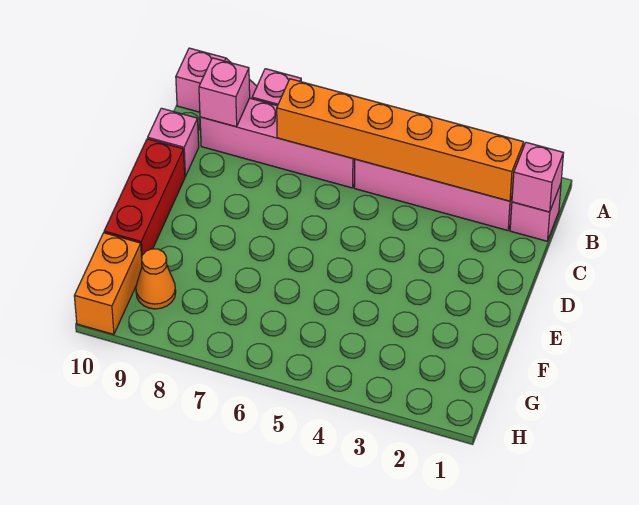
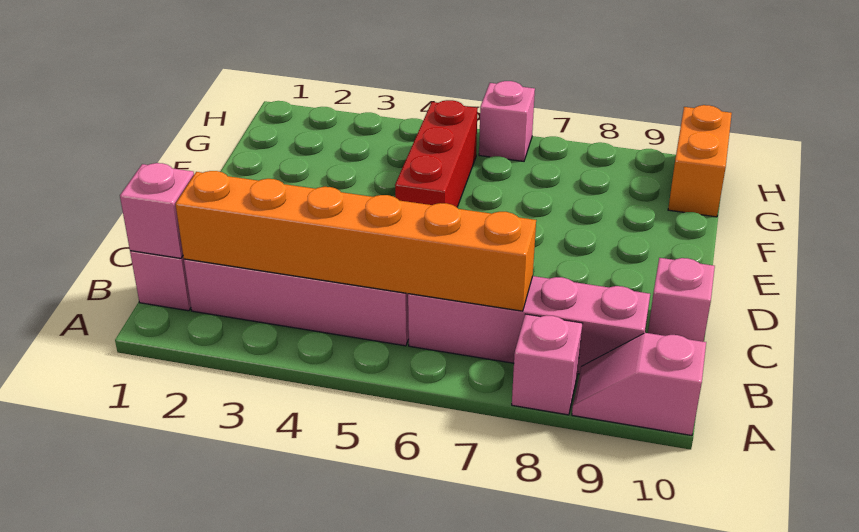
pink 1x1 brick [199,58,250,127] -> pink 1x1 brick moved to [479,81,535,161]
red 1x3 brick [104,139,185,257] -> red 1x3 brick moved to [395,100,478,207]
orange 1x1 cone [136,249,176,309] -> none

